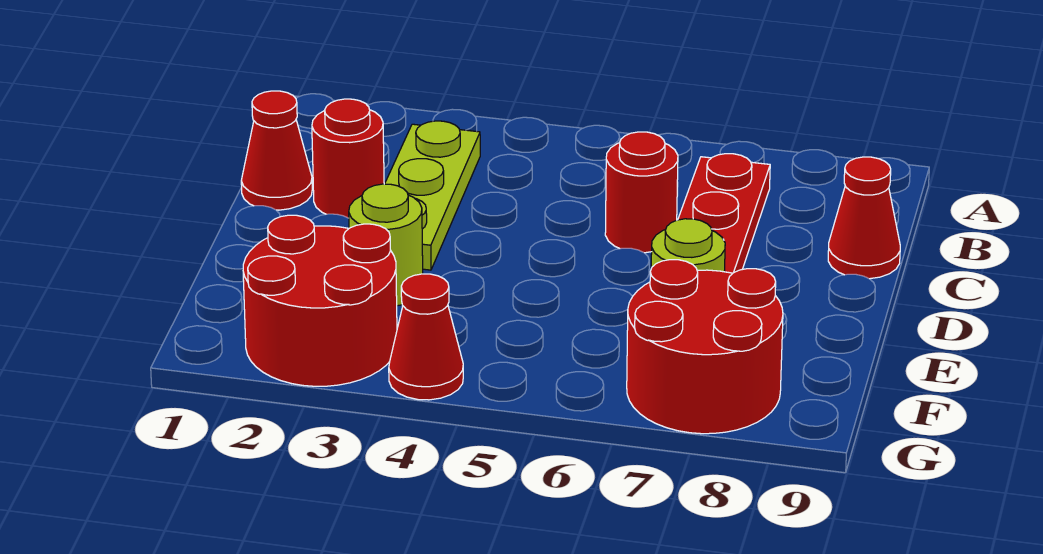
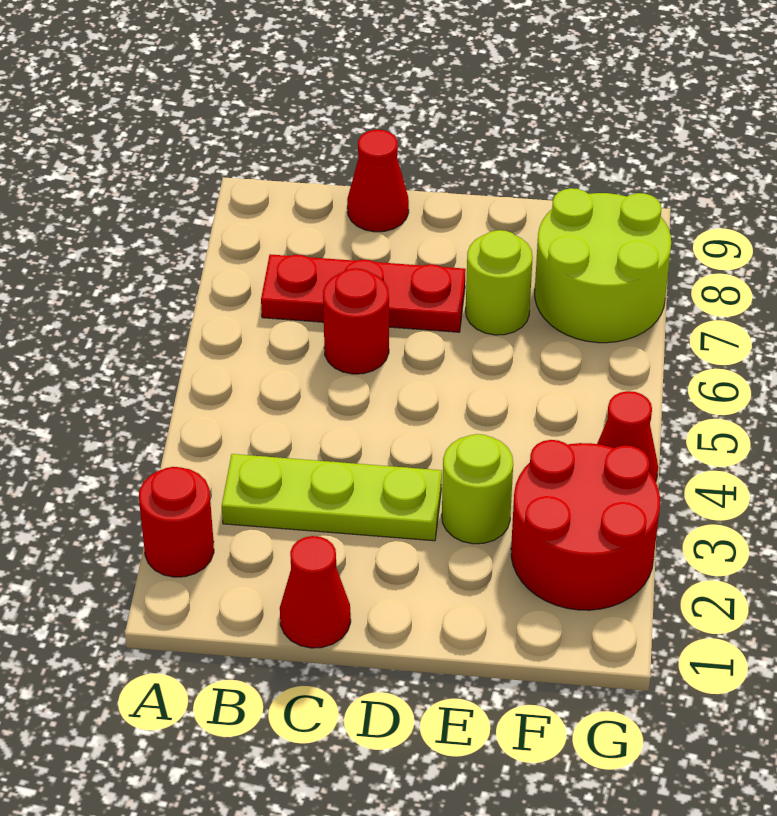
red 1x1 round brick [312,99,384,218] -> red 1x1 round brick moved to [139,467,214,577]
red 2x2 round brick [627,260,783,434] -> lime 2x2 round brick [535,188,671,343]

